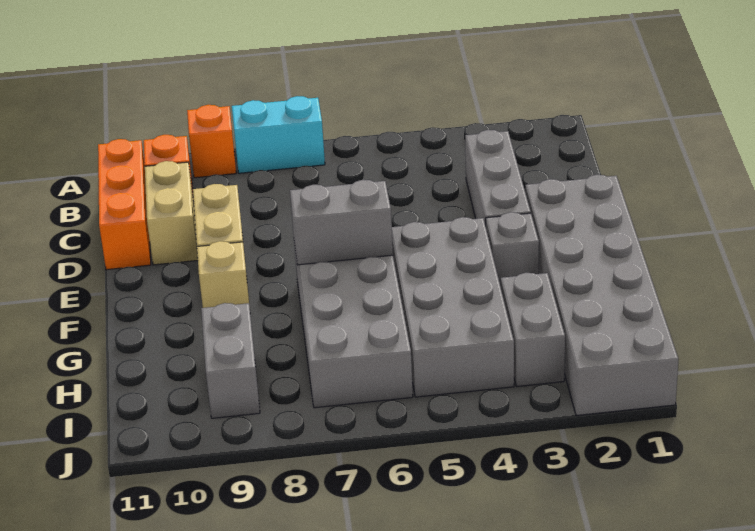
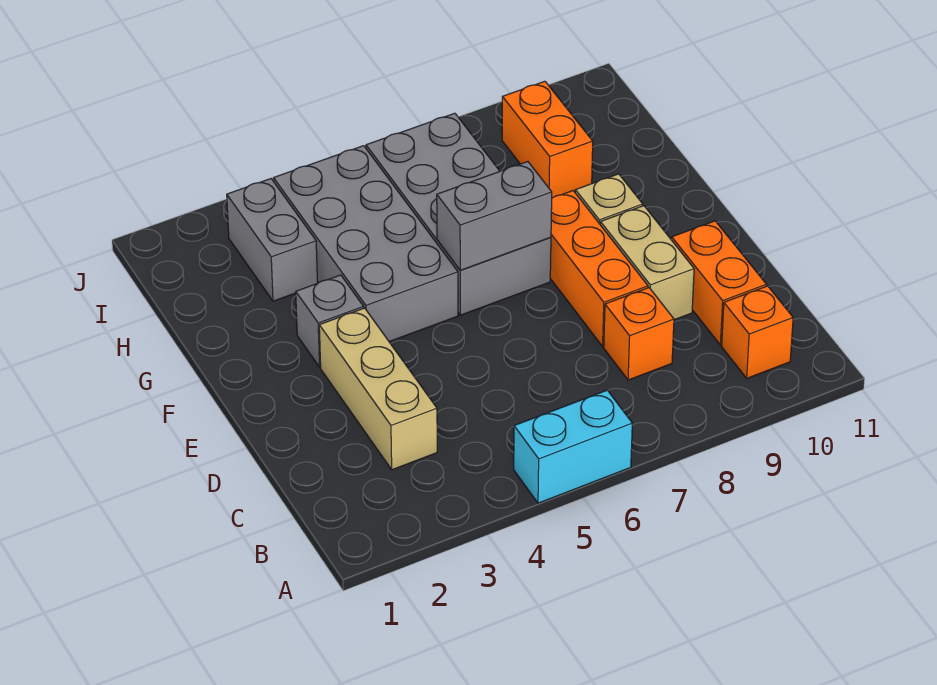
cyan 1x2 brick [232,96,325,173] -> cyan 1x2 brick moved to [514,390,632,503]
orange 1x1 brick [187,105,236,178] -> orange 1x1 brick moved to [604,288,674,380]
orange 1x3 brick [98,139,151,270] -> orange 1x3 brick moved to [550,191,648,346]
grey 1x3 brick [465,130,531,226] -> tan 1x3 brick [319,308,437,470]
tan 1x2 brick [145,161,198,265] -> orange 1x2 brick [672,221,766,345]
grey 2x6 brick [525,175,678,416] -> none
grey 1x2 brick [201,303,260,418] -> orange 1x2 brick [502,81,593,198]

